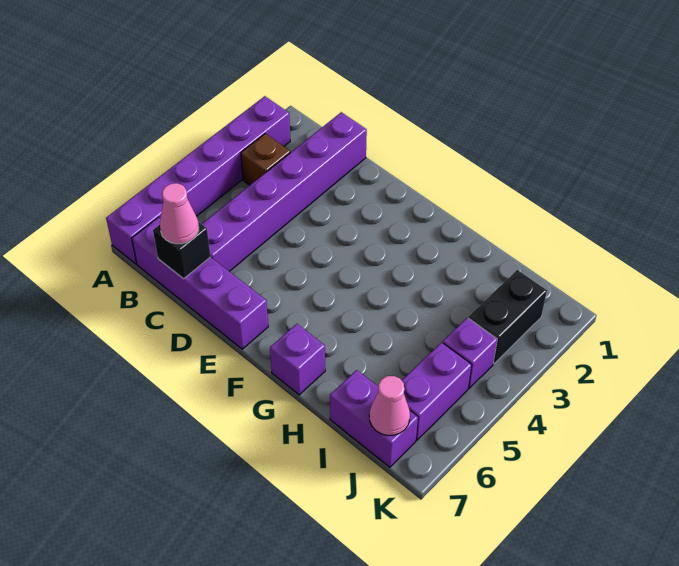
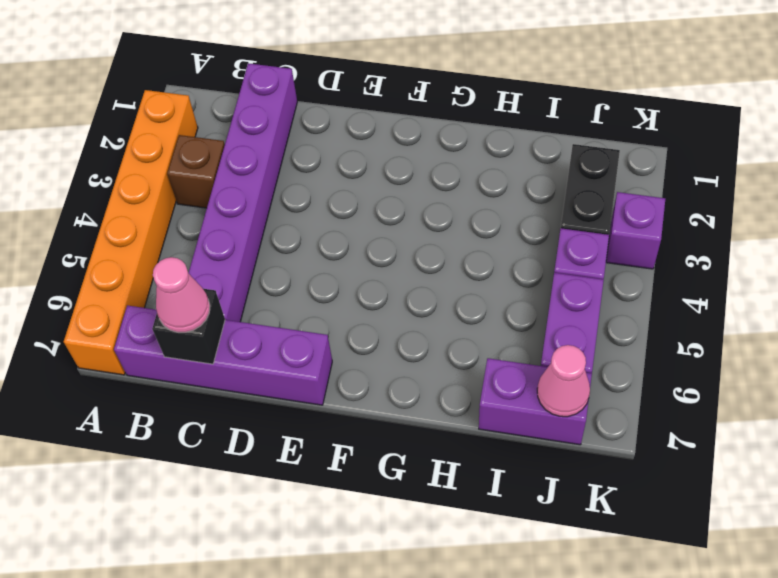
purple 1x6 brick [106,96,290,264] -> orange 1x6 brick [64,90,198,375]
purple 1x1 brick [270,324,325,395] -> purple 1x1 brick moved to [606,192,665,269]

